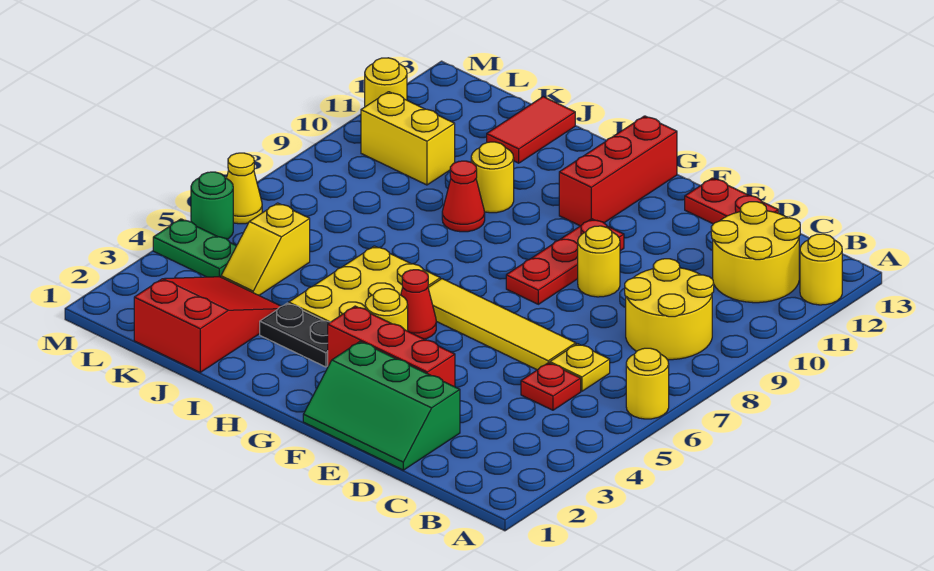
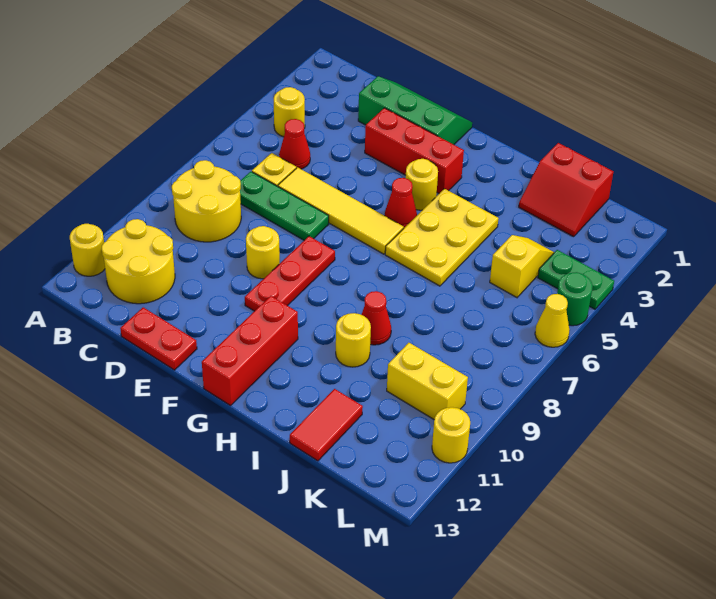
yellow 1x1 round brick [626,348,669,419] -> yellow 1x1 round brick moved to [274,87,305,137]
red 1x1 plate [521,363,581,410] -> red 1x1 cone [279,119,310,169]
none -> green 1x3 plate [240,172,329,240]
black 1x2 plate [260,303,330,367] -> none
red 2x3 slope [134,277,281,372] -> red 2x2 slope [519,143,613,237]

